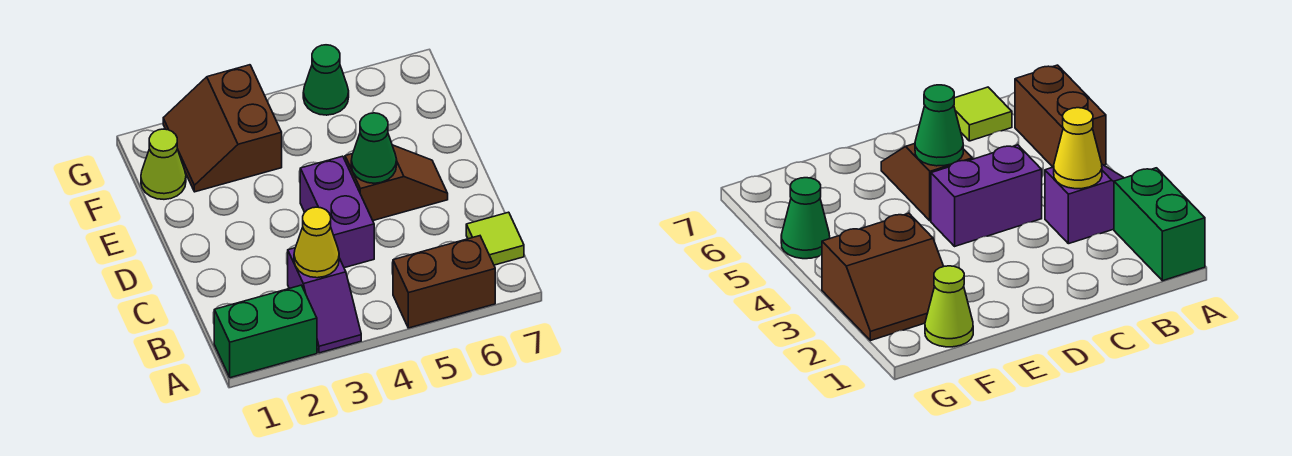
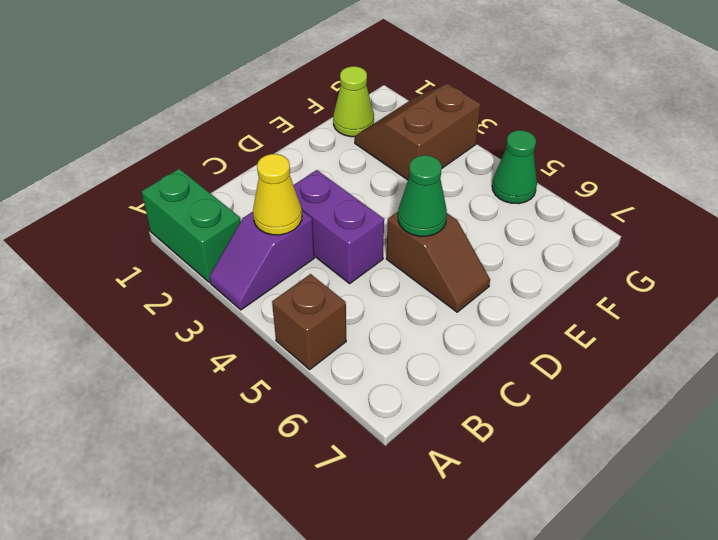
brown 1x2 brick [393,236,495,328] -> brown 1x1 brick [272,274,346,369]
lime 1x1 tile [466,212,524,265] -> none
purple 1x2 brick [300,156,374,268] -> purple 1x2 brick turned to [293,170,384,283]

